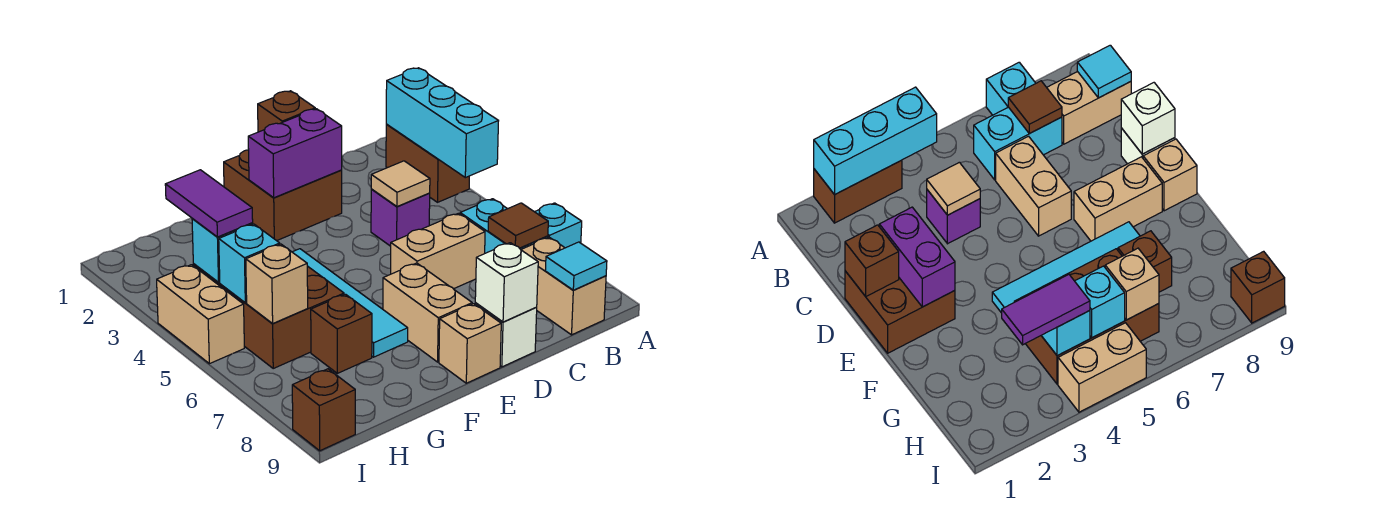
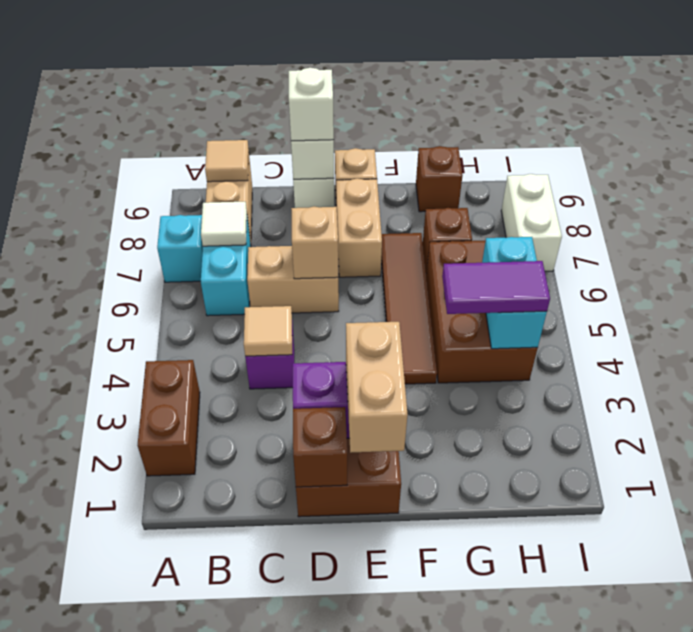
cyan 1x3 brick [386,68,498,178] -> none
brown 1x1 tile [488,203,548,248] -> white 1x1 tile [201,202,247,246]
cyan 1x1 tile [545,242,607,290] -> tan 1x1 tile [205,140,249,182]
none -> white 1x1 brick [289,68,334,141]
cyan 1x4 tile [293,249,408,357] -> brown 1x4 tile [381,233,437,384]
purple 1x2 tile [165,170,253,237] -> purple 1x2 tile turned to [442,261,550,314]
tan 1x1 brick [246,244,308,324] -> tan 1x1 brick moved to [291,207,338,279]
tan 1x2 brick [157,265,244,364] -> tan 1x2 brick moved to [346,322,408,453]
none -> white 1x2 brick [501,174,562,271]
brown 1x1 brick [292,369,355,451] -> brown 1x1 brick moved to [416,146,463,212]

